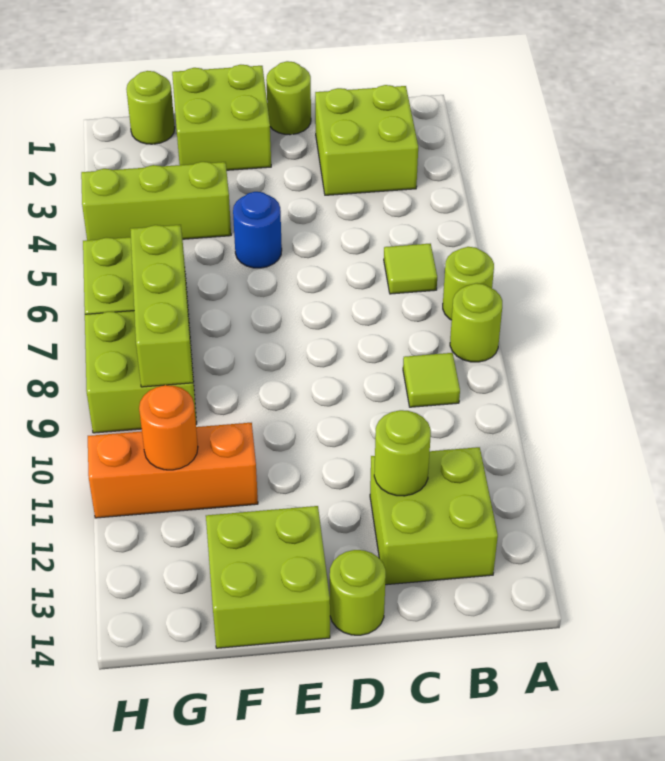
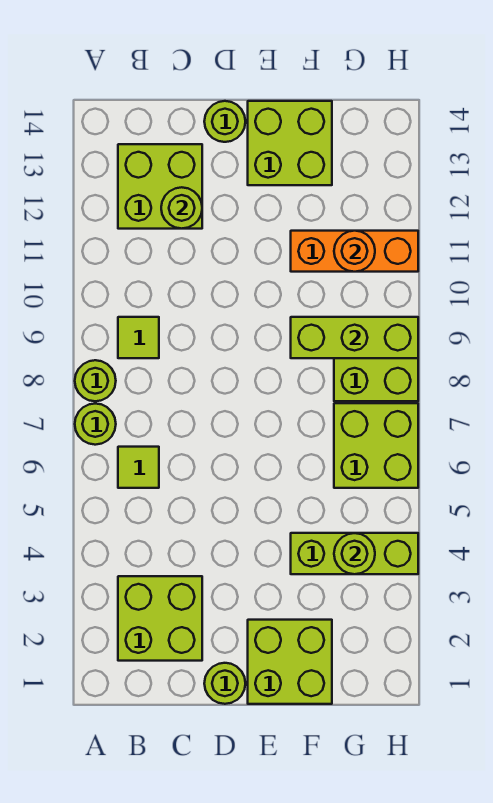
blue 1x1 round brick [233,192,282,268] -> none
lime 1x1 round brick [126,71,175,144] -> lime 1x1 round brick moved to [334,533,375,574]
lime 1x3 brick [130,225,193,387] -> lime 1x3 brick turned to [291,317,418,358]

